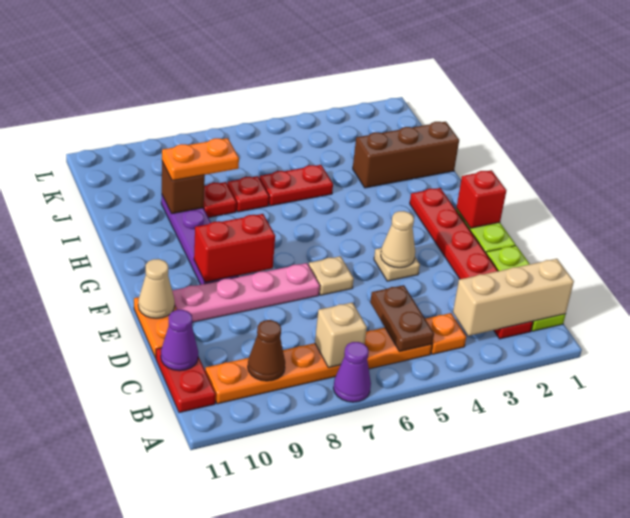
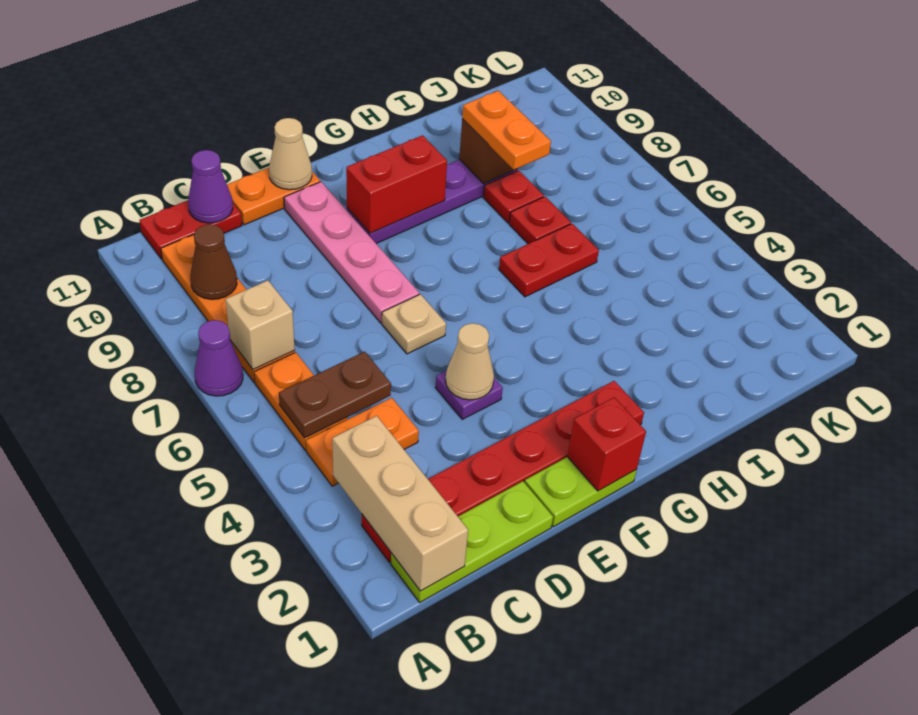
orange 1x1 plate [426,313,466,354] -> orange 1x2 plate [306,398,419,486]
tan 1x1 plate [374,248,420,281] -> purple 1x1 plate [435,371,503,419]
red 1x2 brick [194,214,275,282] -> red 1x2 brick turned to [346,135,447,233]
brown 1x3 brick [353,122,459,188] -> none
red 1x2 plate [259,165,333,206] -> red 1x2 plate turned to [499,224,599,297]

